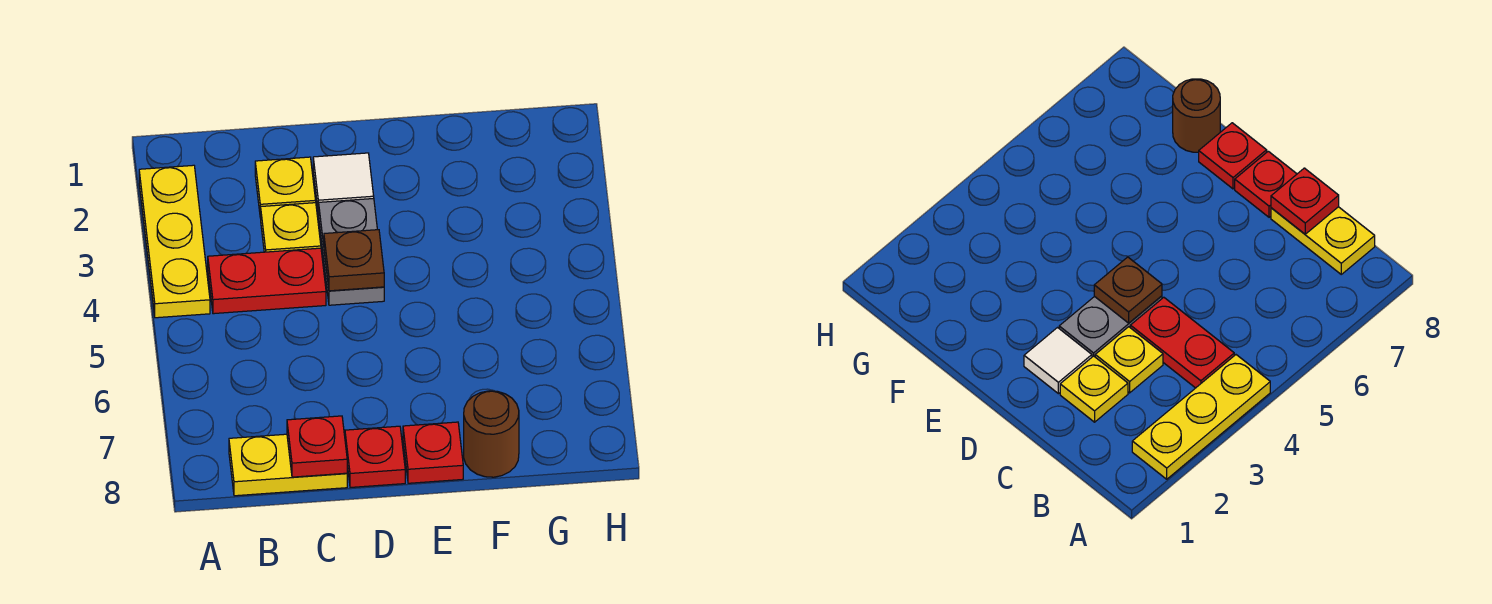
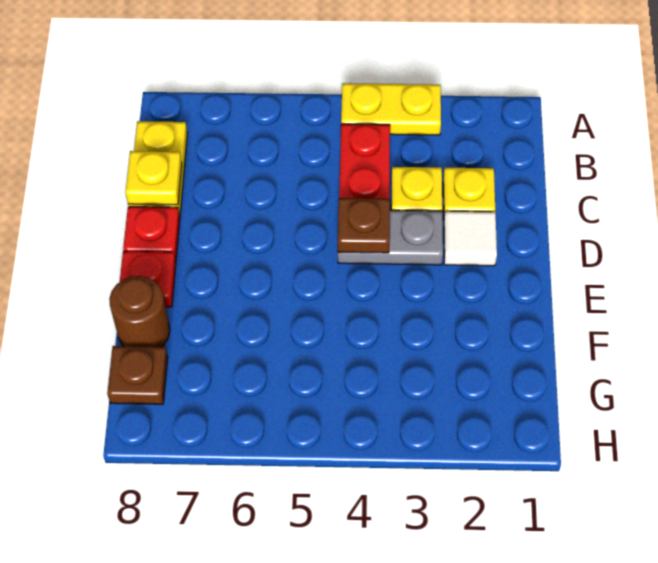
yellow 1x3 plate [139,165,210,318] -> yellow 1x2 plate [341,83,441,135]
red 1x1 plate [287,416,347,477] -> yellow 1x1 plate [125,151,182,205]
none -> brown 1x1 plate [107,346,168,404]

